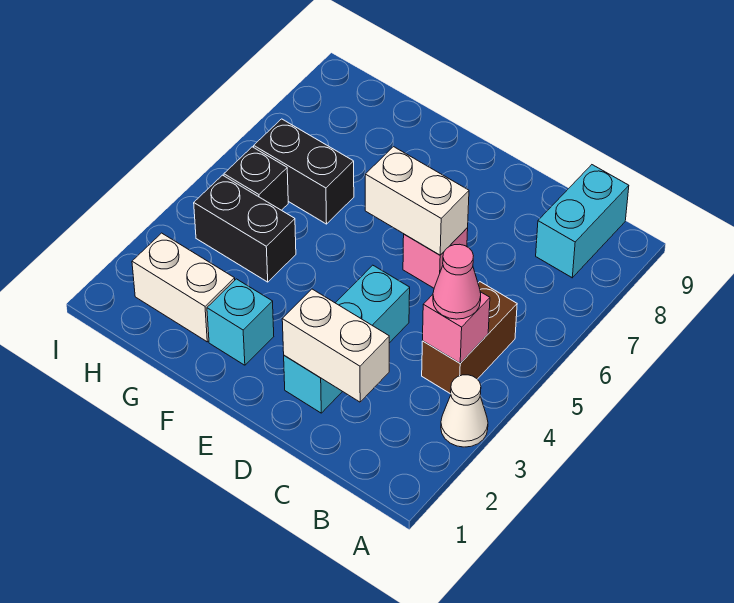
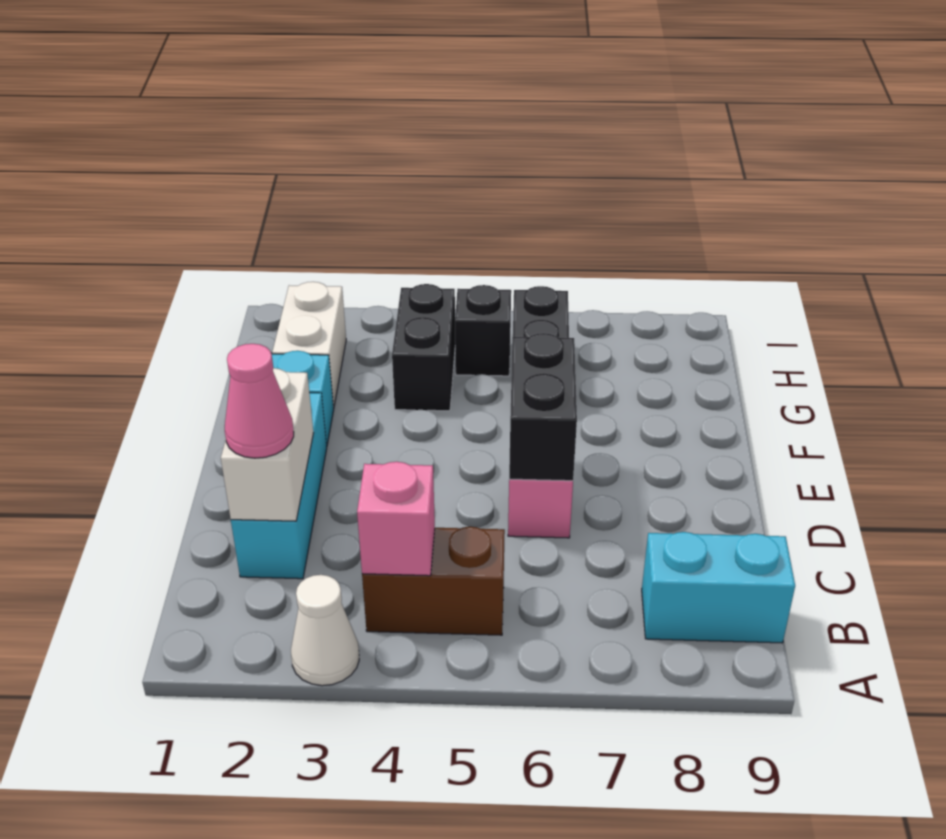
pink 1x1 cone [433,244,481,319] -> pink 1x1 cone moved to [225,344,294,458]
cyan 1x3 brick [284,265,410,413] -> cyan 1x3 brick turned to [231,393,327,579]
white 1x2 brick [365,147,469,255] -> black 1x2 brick [509,333,577,481]

